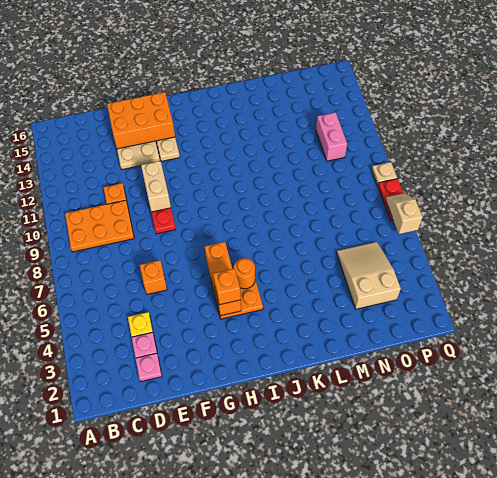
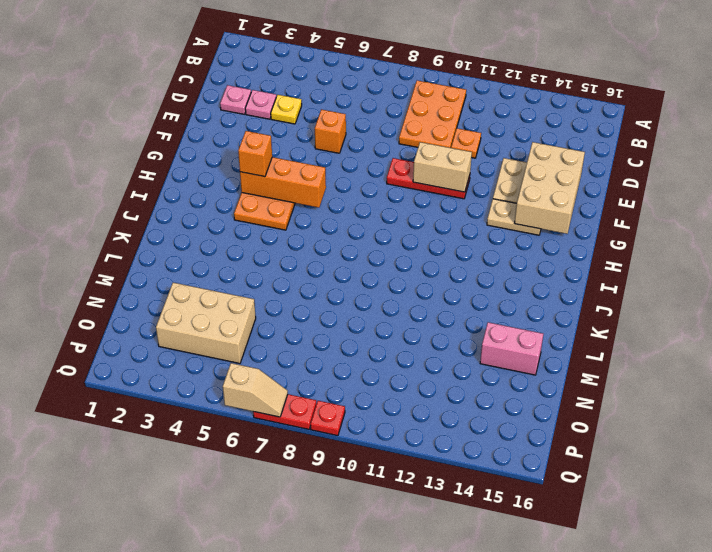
orange 2x3 brick [107,92,175,149] -> tan 2x3 brick [515,142,585,234]
orange 1x1 round brick [234,258,255,289] -> none
tan 2x3 slope [337,242,401,309] -> tan 2x3 brick [156,283,256,363]
pink 1x2 brick [316,112,347,161] -> pink 1x2 brick moved to [480,322,543,375]
tan 1x1 plate [372,162,397,185] -> red 1x1 plate [311,401,345,436]

